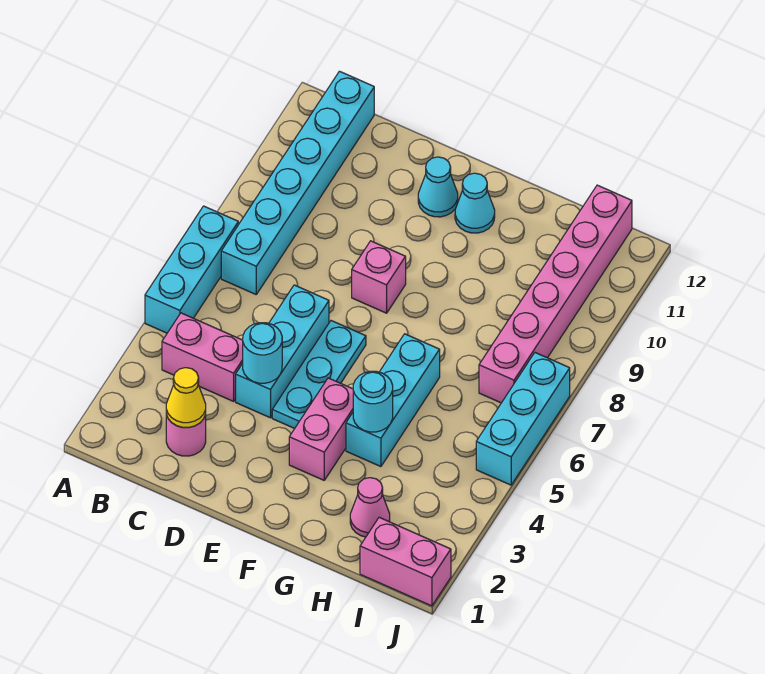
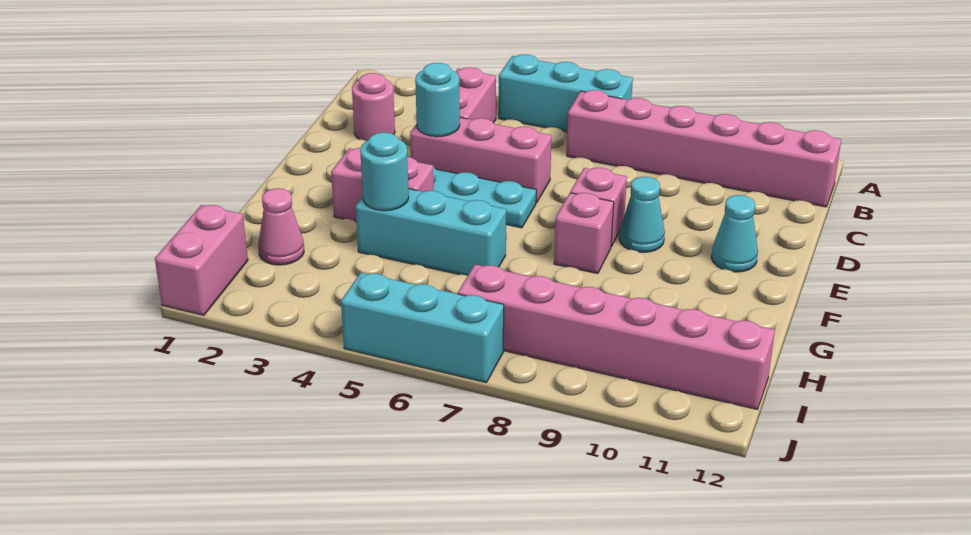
cyan 1x6 brick [221,71,374,294] -> pink 1x6 brick [567,90,841,207]
yellow 1x1 cone [166,368,206,427] -> none
cyan 1x3 brick [236,285,329,418] -> pink 1x3 brick [410,118,552,203]
none -> pink 1x1 brick [554,193,614,274]
cyan 1x1 cone [455,173,495,233] -> cyan 1x1 cone moved to [619,177,665,253]

